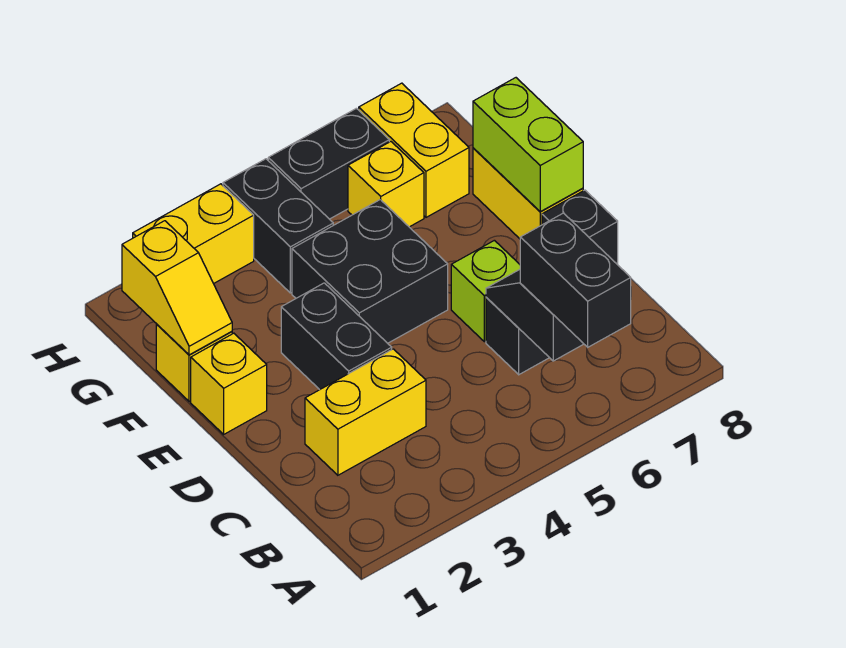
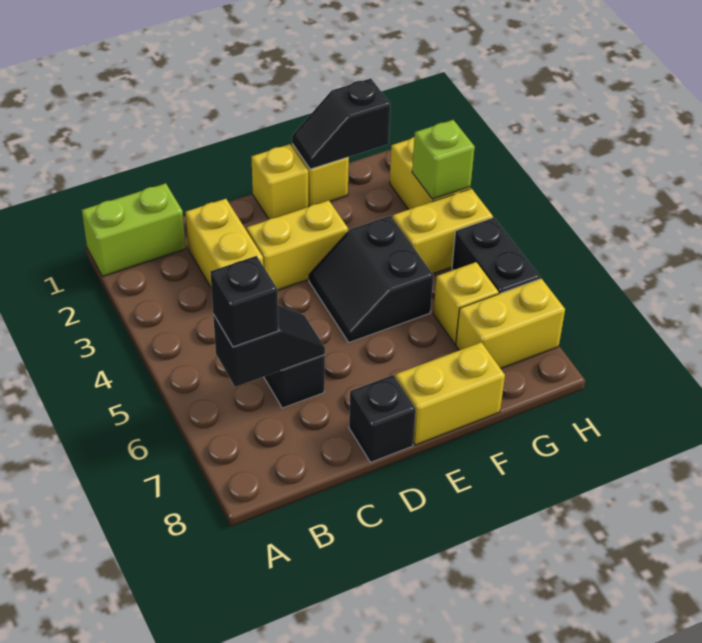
black 1x2 brick [520,213,631,347] -> black 1x1 brick [211,256,278,347]
black 1x2 brick [281,283,392,390] -> yellow 1x2 brick [247,200,348,290]
lime 1x1 brick [451,240,520,342] -> lime 1x1 brick moved to [412,120,475,199]
black 2x2 brick [292,200,448,343] -> black 2x2 slope [309,216,433,342]
lime 1x2 brick [473,78,583,212] -> lime 1x2 brick moved to [82,183,186,276]
yellow 1x2 slope [122,221,232,355] -> black 1x2 slope [292,78,391,169]
black 1x2 brick [223,159,333,293] -> yellow 1x2 brick [393,189,493,274]

